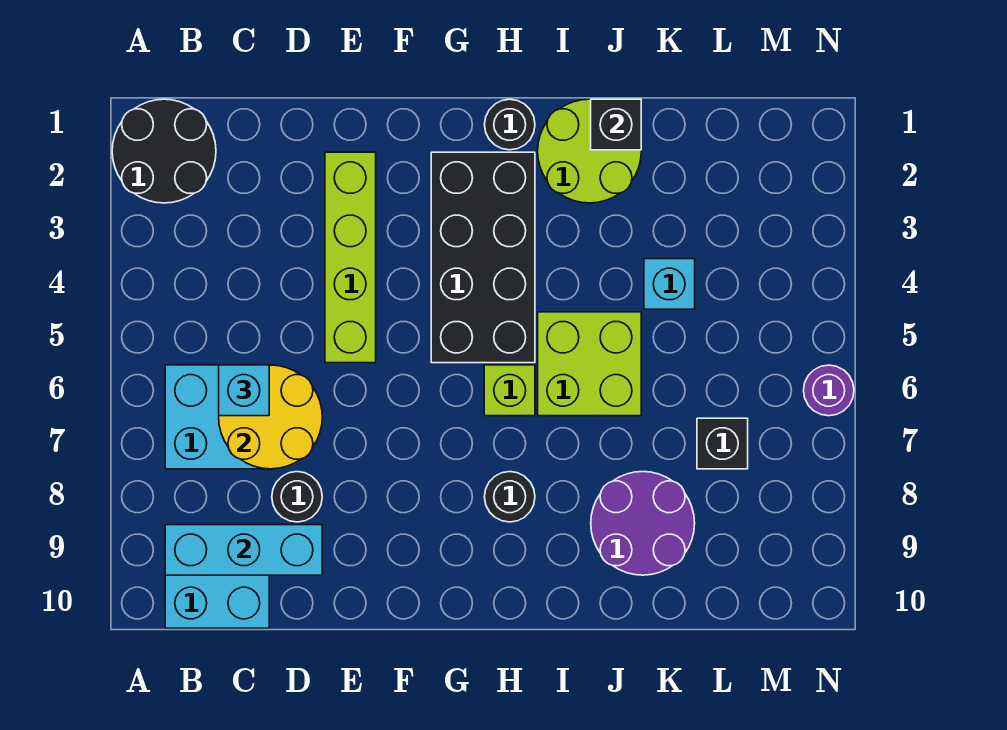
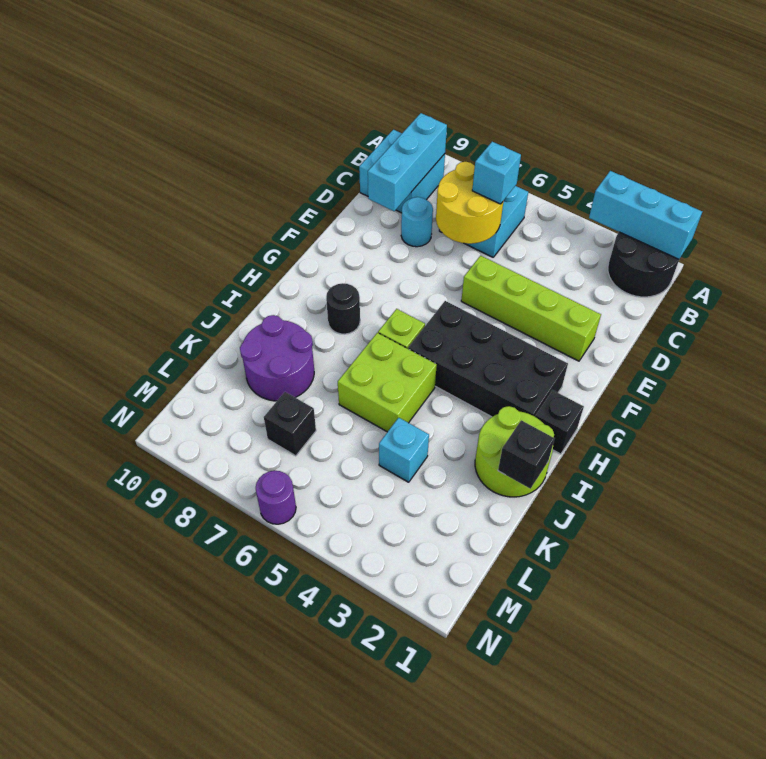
none -> cyan 1x3 brick [589,171,702,259]
black 1x1 round brick [272,472,322,522] -> cyan 1x1 round brick [401,197,433,247]
black 1x1 round brick [484,99,535,150] -> black 1x1 brick [535,390,584,454]

